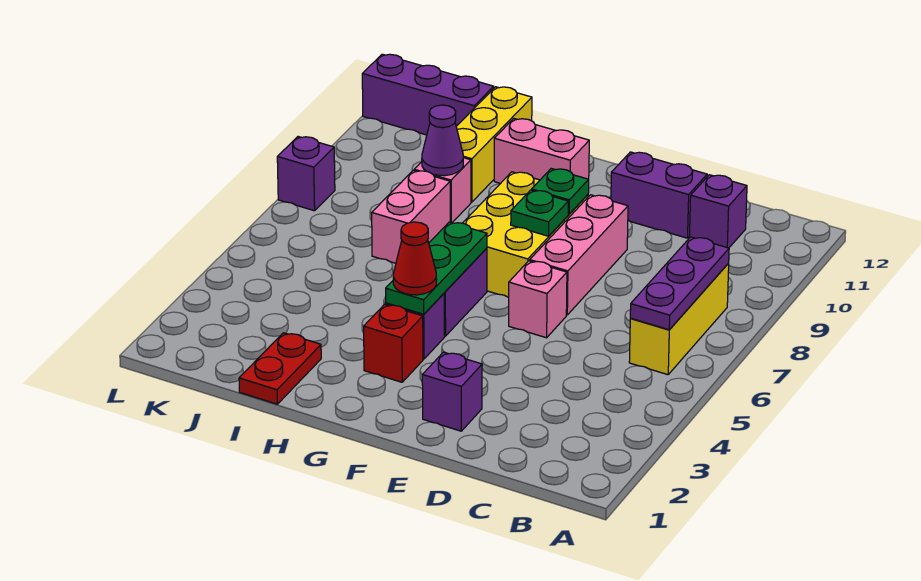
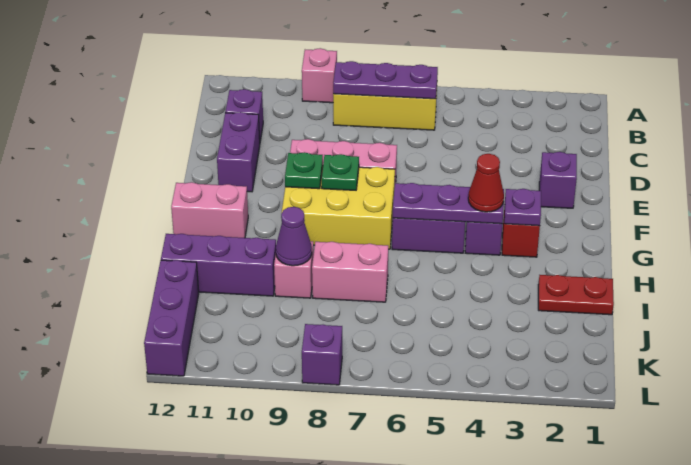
pink 1x1 brick [509,261,567,338] -> pink 1x1 brick moved to [302,48,337,103]
none -> purple 1x1 plate [504,189,541,226]
green 1x3 plate [386,222,487,314] -> purple 1x3 plate [393,183,504,224]
pink 1x2 brick [494,119,589,183] -> pink 1x2 brick turned to [171,182,248,238]
yellow 1x3 brick [456,87,532,202] -> purple 1x3 brick [161,234,276,296]

